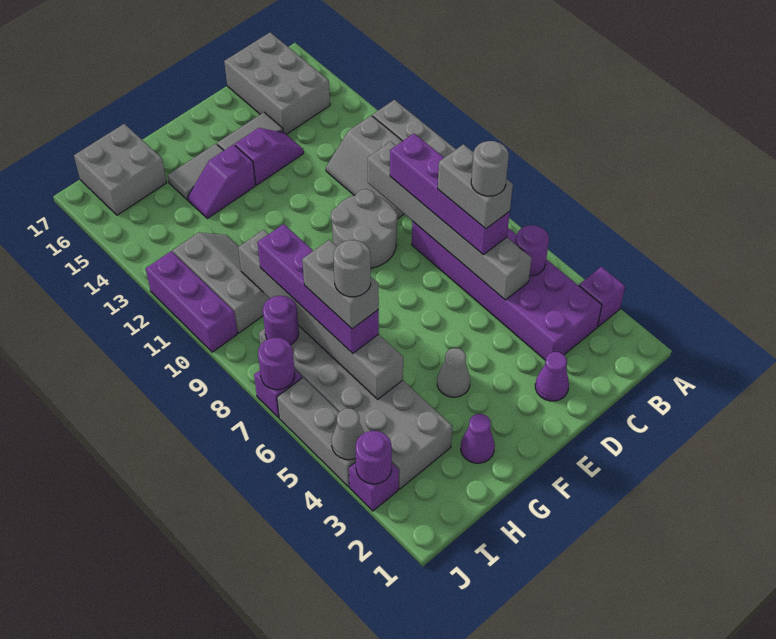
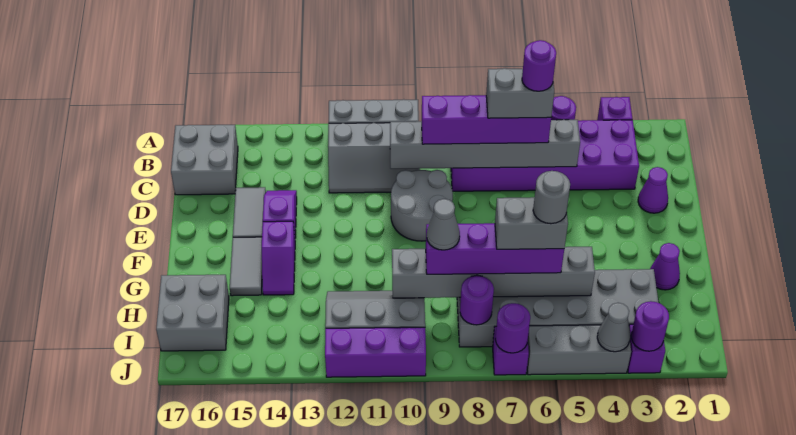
grey 2x3 brick [224,32,330,134] -> grey 2x2 brick [171,125,238,195]
grey 1x1 round brick [471,141,509,196] -> purple 1x1 round brick [522,40,556,91]
grey 1x1 cone [437,348,470,397] -> grey 1x1 cone moved to [427,199,460,250]

